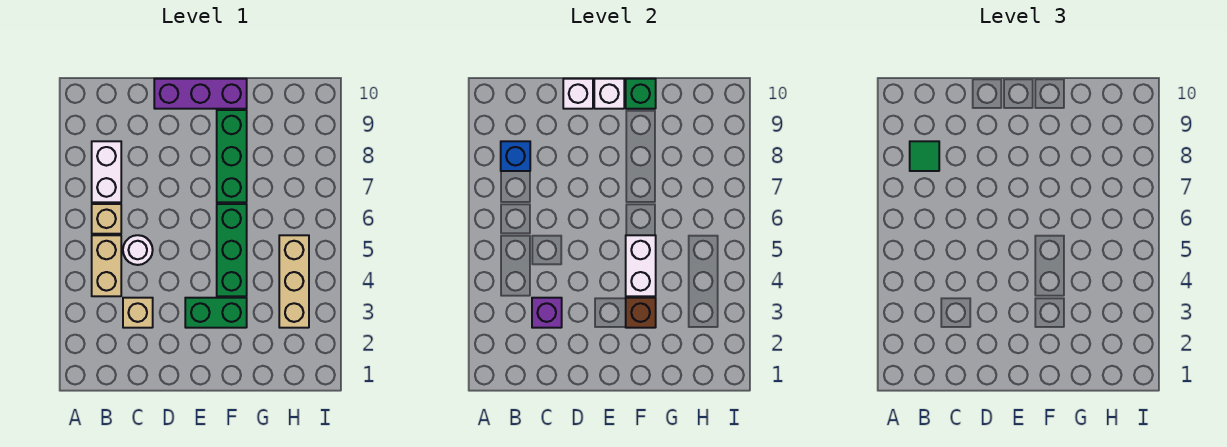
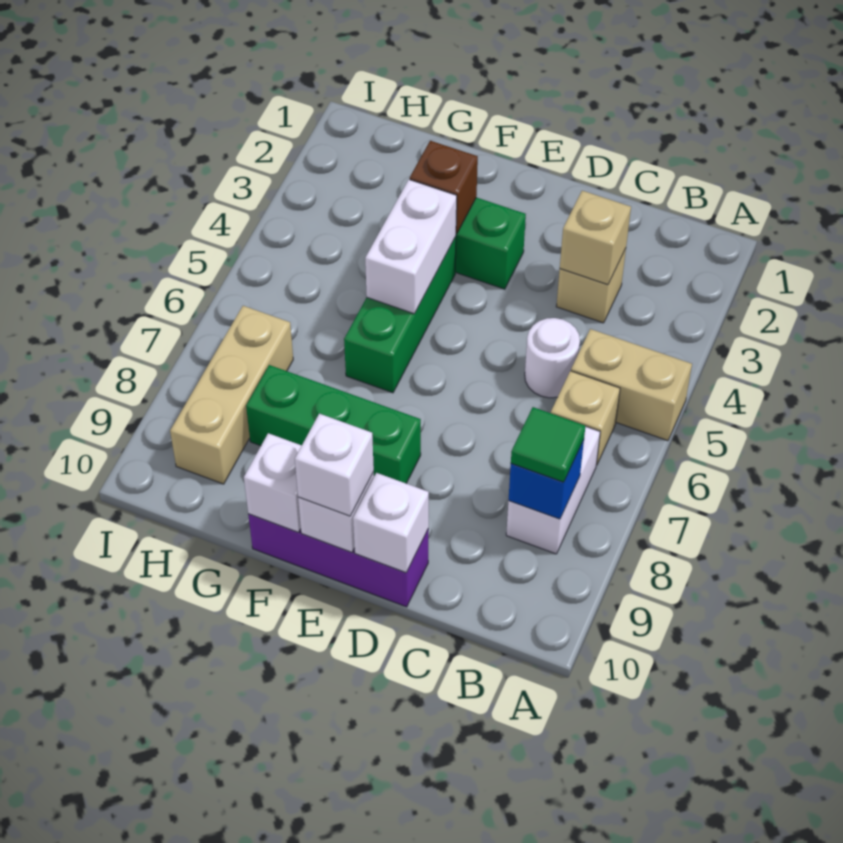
tan 1x2 brick [92,235,121,296] -> tan 1x2 brick turned to [571,329,692,441]
purple 1x1 brick [532,298,562,328] -> tan 1x1 brick [560,191,631,285]
none -> white 1x1 brick [295,414,374,516]
green 1x3 brick [217,110,247,202] -> green 1x3 brick turned to [246,365,421,483]
green 1x1 brick [626,79,656,109] -> white 1x1 brick [244,433,302,532]
tan 1x3 brick [279,235,309,328] -> tan 1x3 brick moved to [170,306,293,484]

